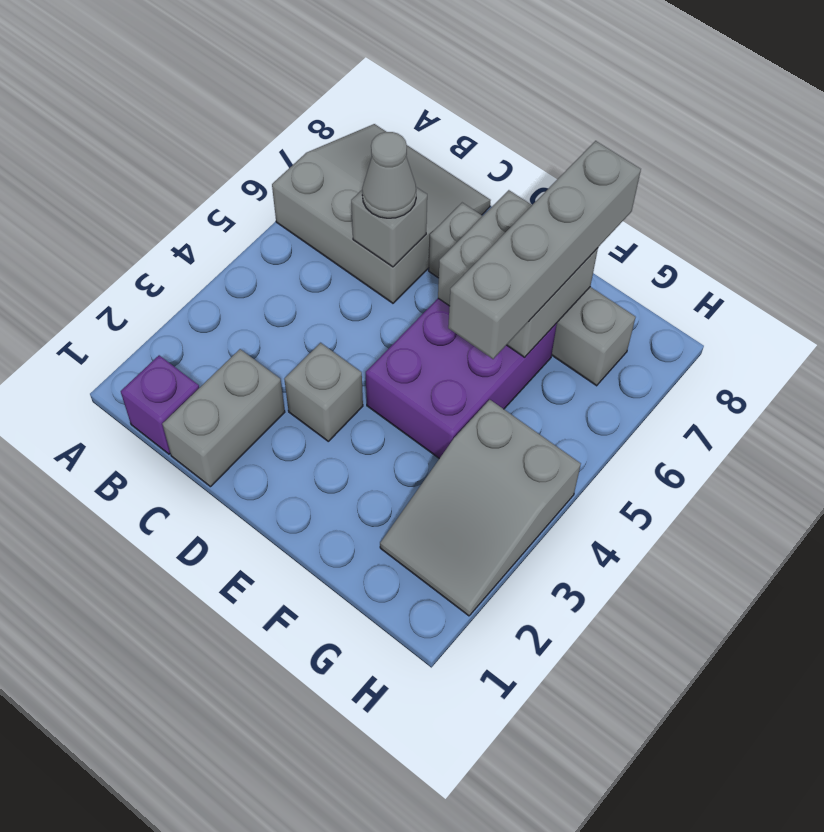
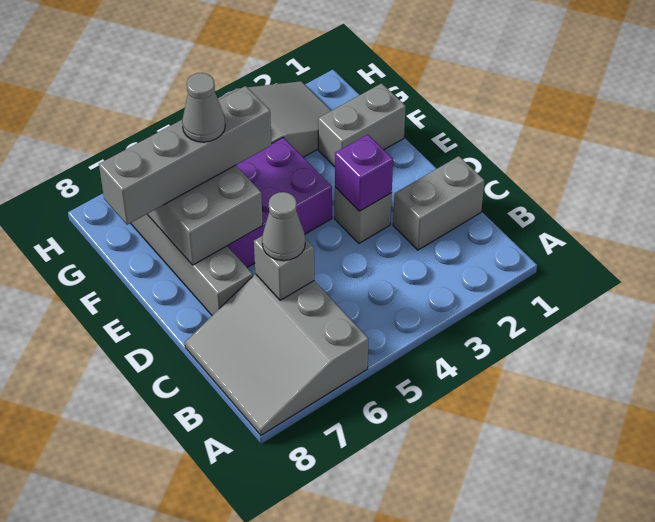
purple 1x1 brick [121,355,199,454] -> purple 1x1 brick moved to [335,135,393,211]
none -> grey 1x2 brick [318,83,406,167]
none -> grey 1x1 cone [182,73,225,142]

